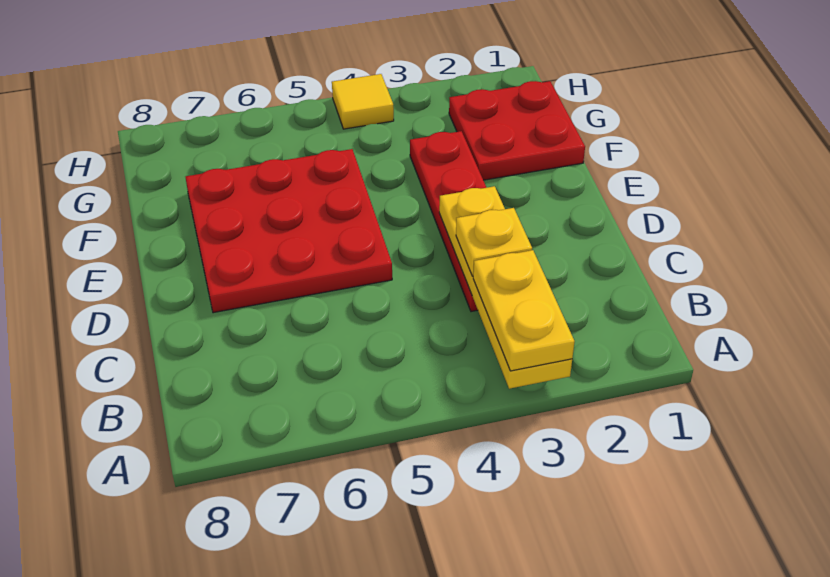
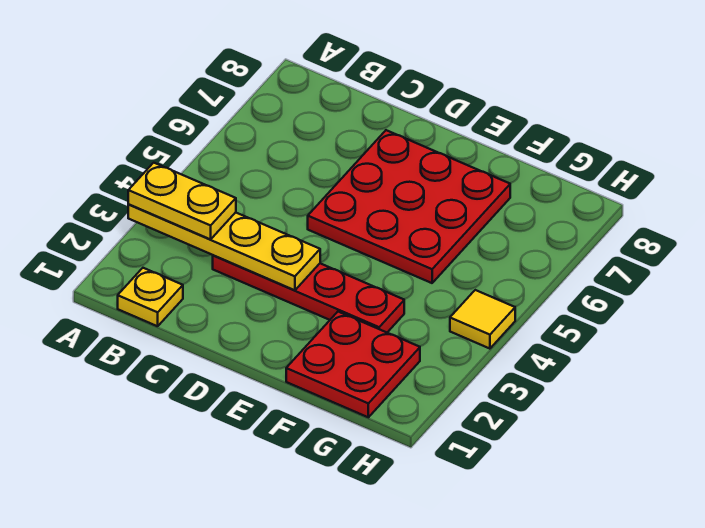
yellow 1x1 plate [456,208,532,276] -> yellow 1x1 plate moved to [118,268,183,326]

